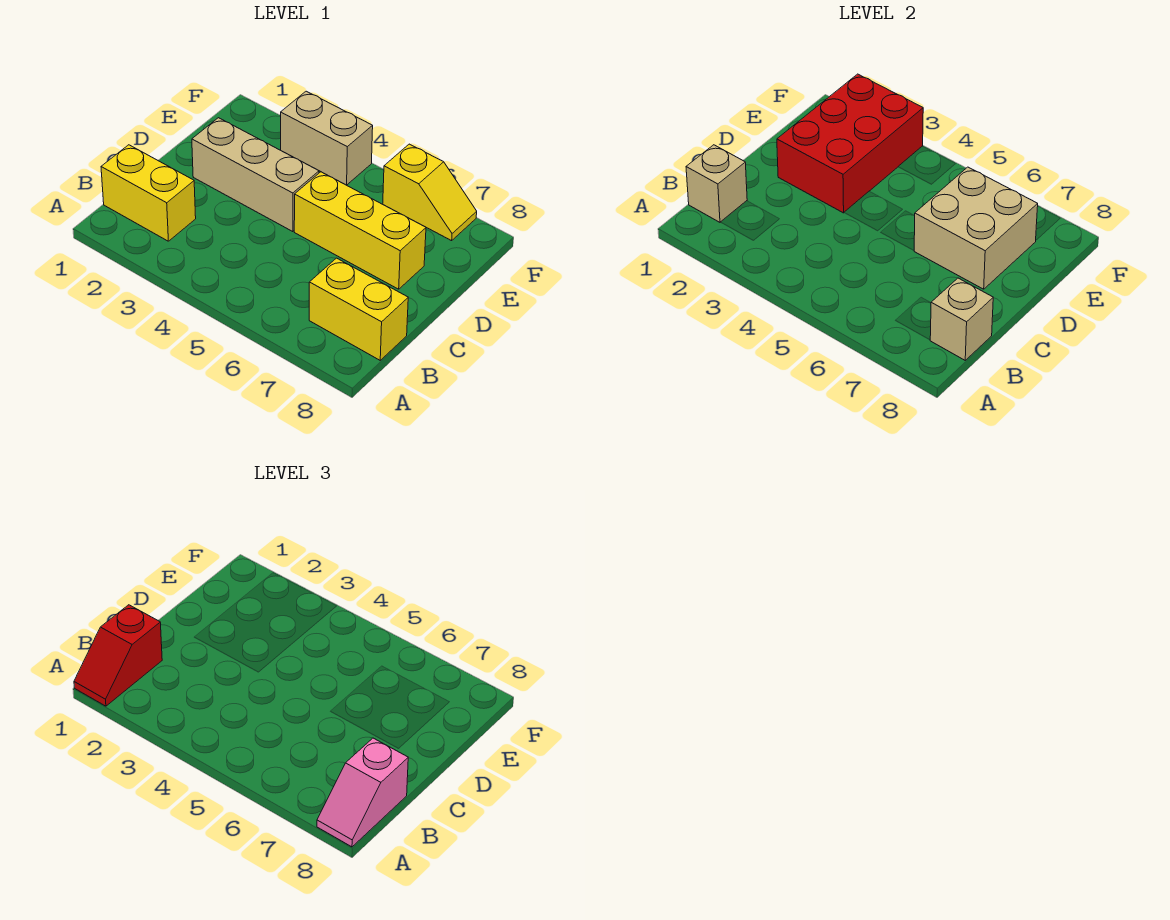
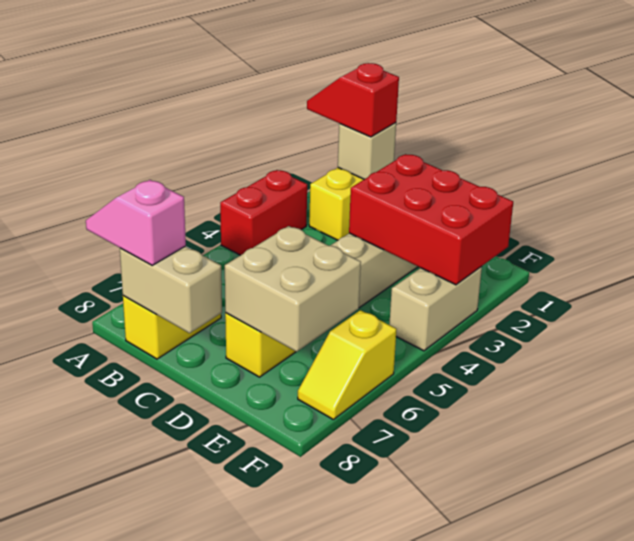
none -> red 1x2 brick [220,170,307,255]
tan 1x1 brick [930,278,993,360] -> tan 1x2 brick [120,246,222,333]

